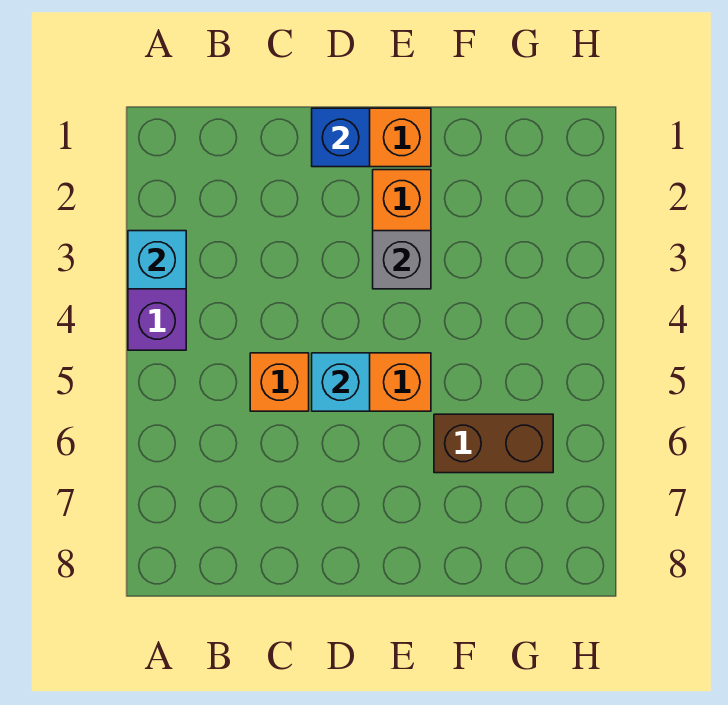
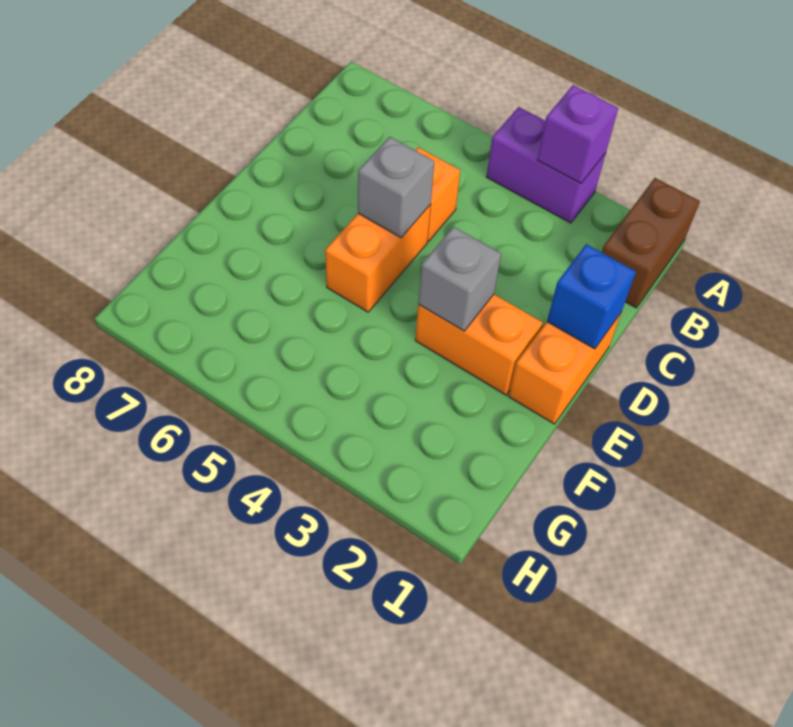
cyan 1x1 brick [128,231,186,289] -> purple 1x1 brick [538,85,618,183]
cyan 1x1 brick [312,353,370,411] -> grey 1x1 brick [358,137,434,237]
brown 1x2 brick [434,414,553,473] -> brown 1x2 brick moved to [602,178,700,308]

